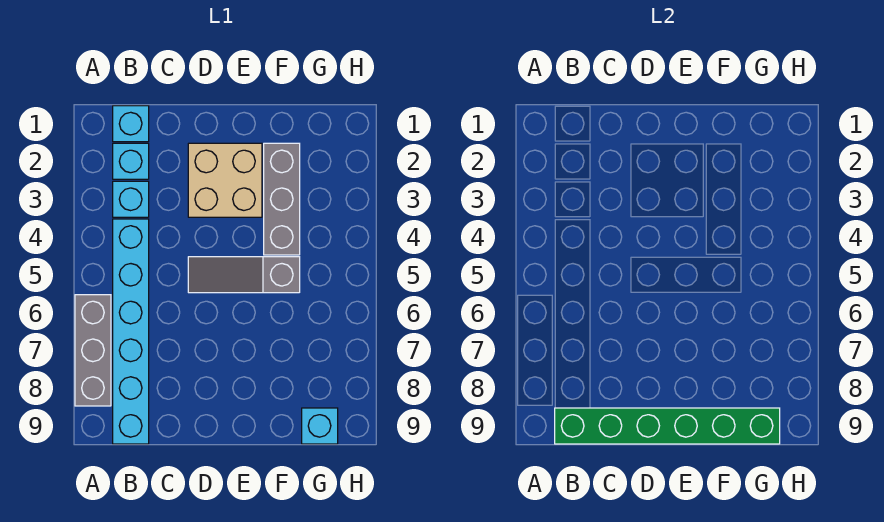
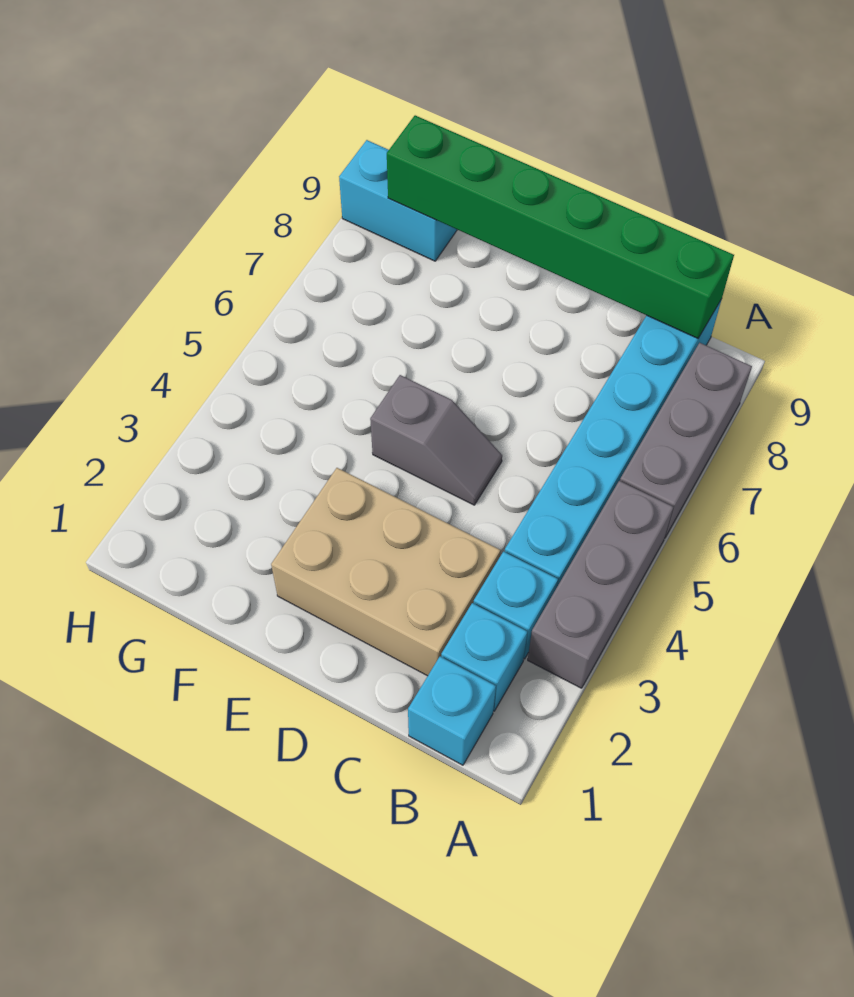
tan 2x2 brick [188,143,262,217] -> tan 2x3 brick [271,468,501,676]
grey 1x3 slope [188,257,300,293] -> grey 1x2 slope [370,375,502,505]
grey 1x3 brick [264,143,300,255] -> grey 1x3 brick moved to [528,481,673,688]
cyan 1x1 brick [302,408,338,444] -> cyan 1x2 brick [339,140,457,261]

